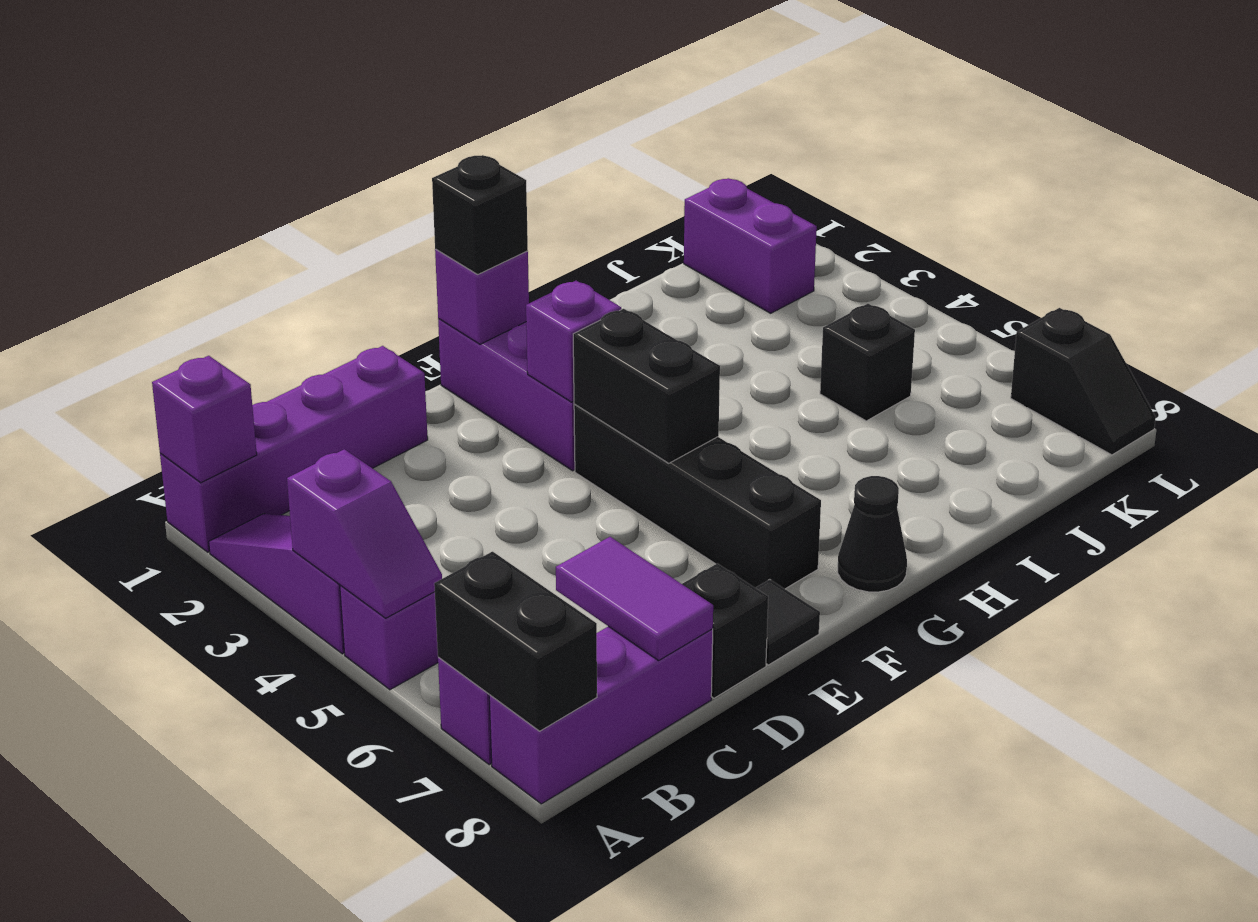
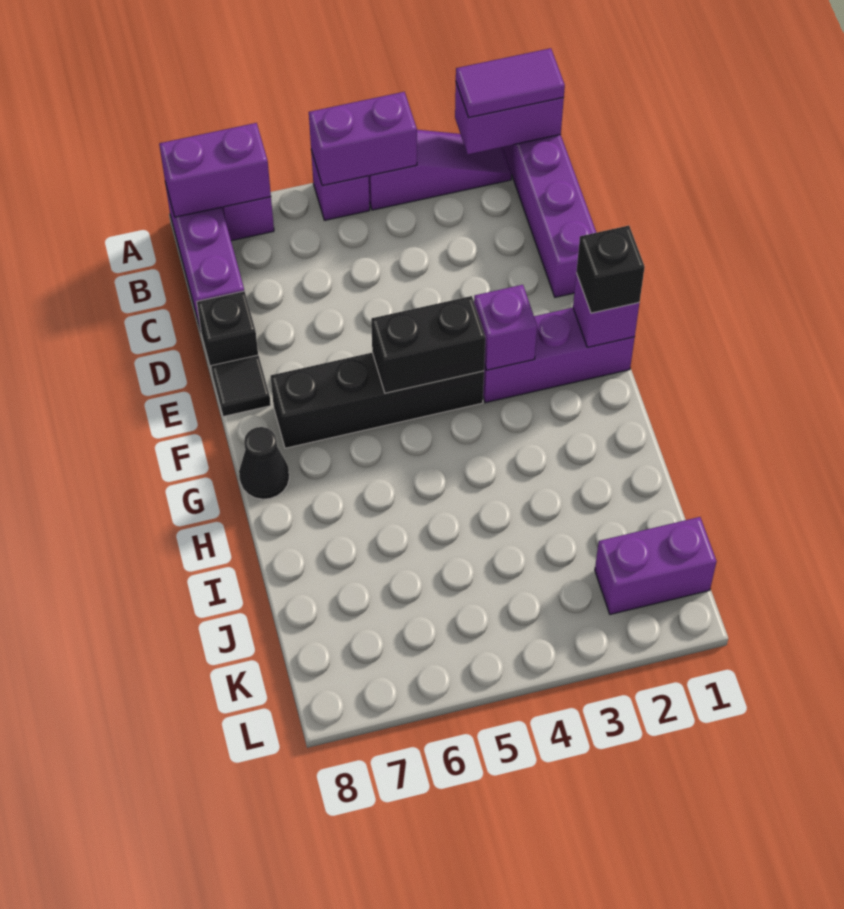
purple 1x1 brick [152,356,257,483] -> purple 1x2 brick [455,83,564,154]
purple 1x2 slope [287,449,442,618] -> purple 1x2 brick [309,92,417,186]
black 1x2 brick [434,552,597,731] -> purple 1x2 brick [159,123,271,217]
purple 1x2 tile [556,537,713,661] -> purple 1x2 tile moved to [456,48,565,118]
black 1x1 brick [820,304,915,421] -> none
black 1x2 slope [1011,308,1156,455] -> none

